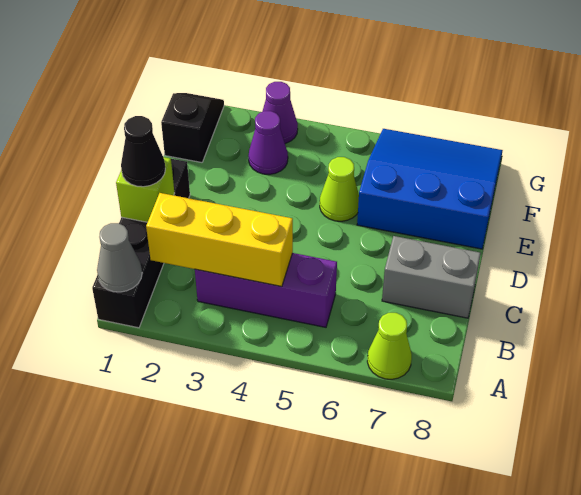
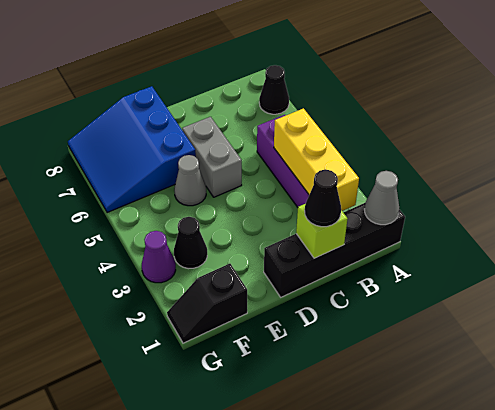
lime 1x1 cone [367,313,412,379] -> black 1x1 cone [259,65,289,114]
grey 1x2 brick [382,236,481,318] -> grey 1x2 brick moved to [182,117,242,197]
lime 1x1 cone [320,157,359,221] -> grey 1x1 cone [174,155,206,206]
purple 1x1 cone [248,111,288,174] -> black 1x1 cone [174,217,207,269]

